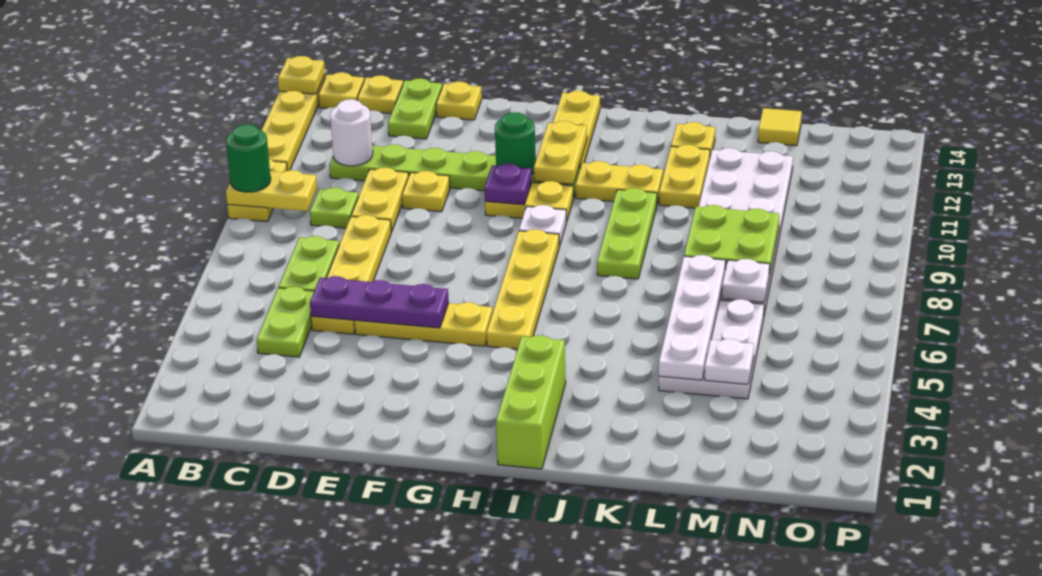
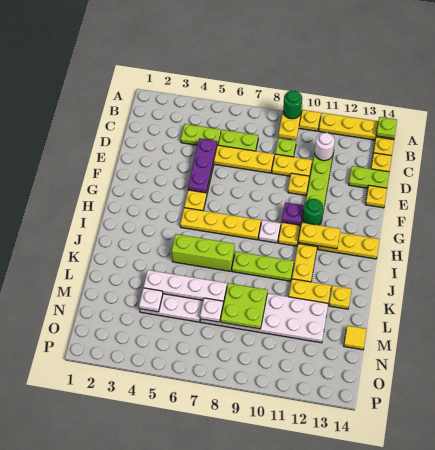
yellow 1x1 plate [278,56,325,94] -> lime 1x1 plate [376,117,397,139]
lime 1x3 brick [496,335,566,469] -> lime 1x3 brick moved to [172,234,234,271]

